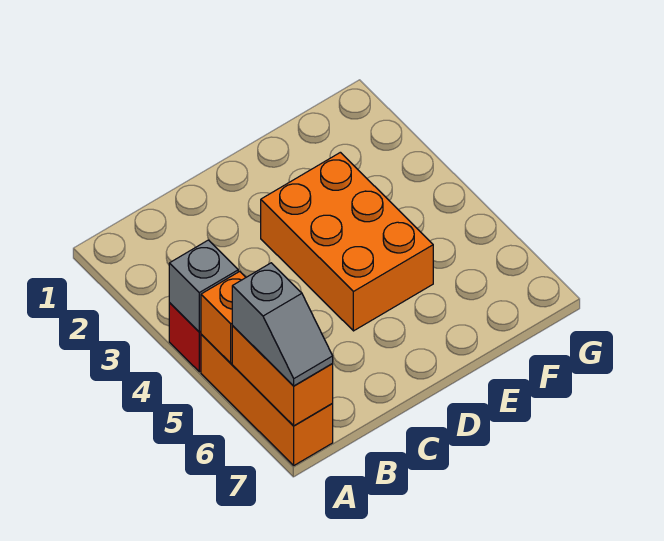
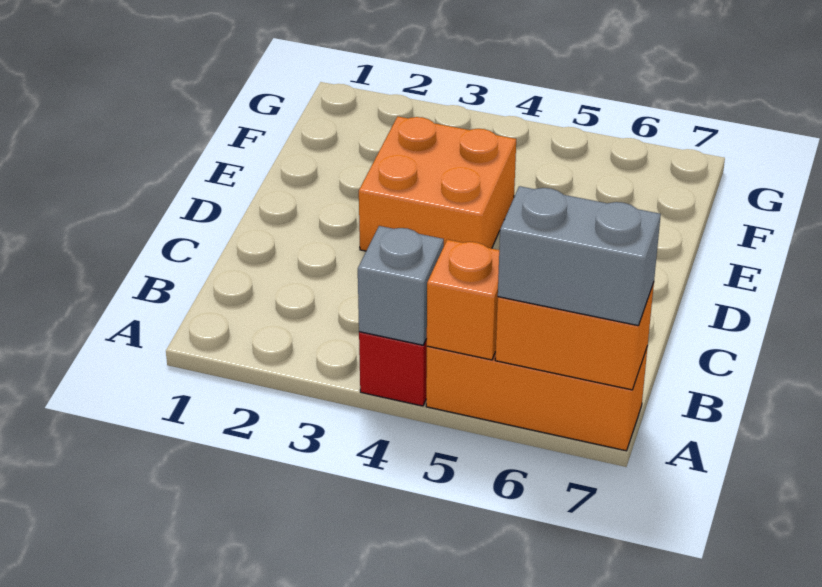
grey 1x2 slope [232,263,333,386] -> grey 1x2 brick [498,186,661,326]
orange 2x3 brick [261,152,433,331] -> orange 2x2 brick [359,116,516,251]

